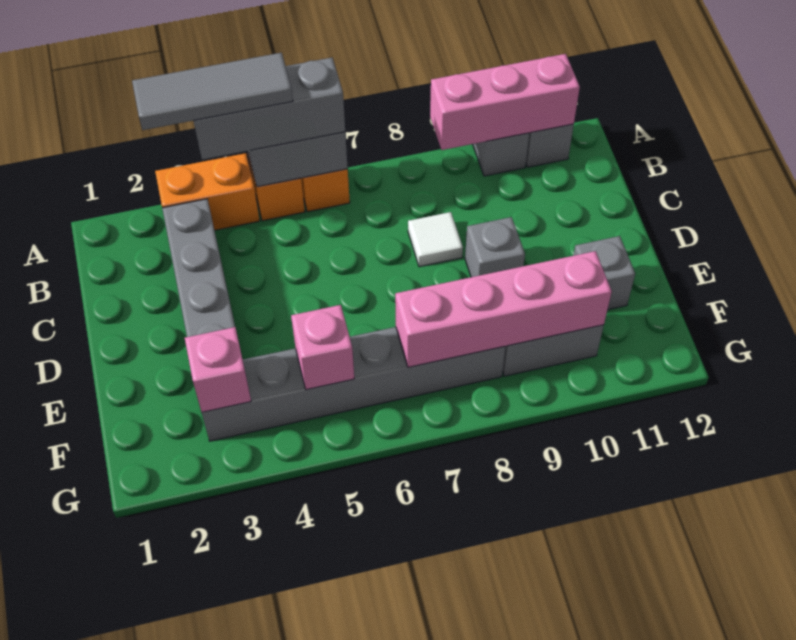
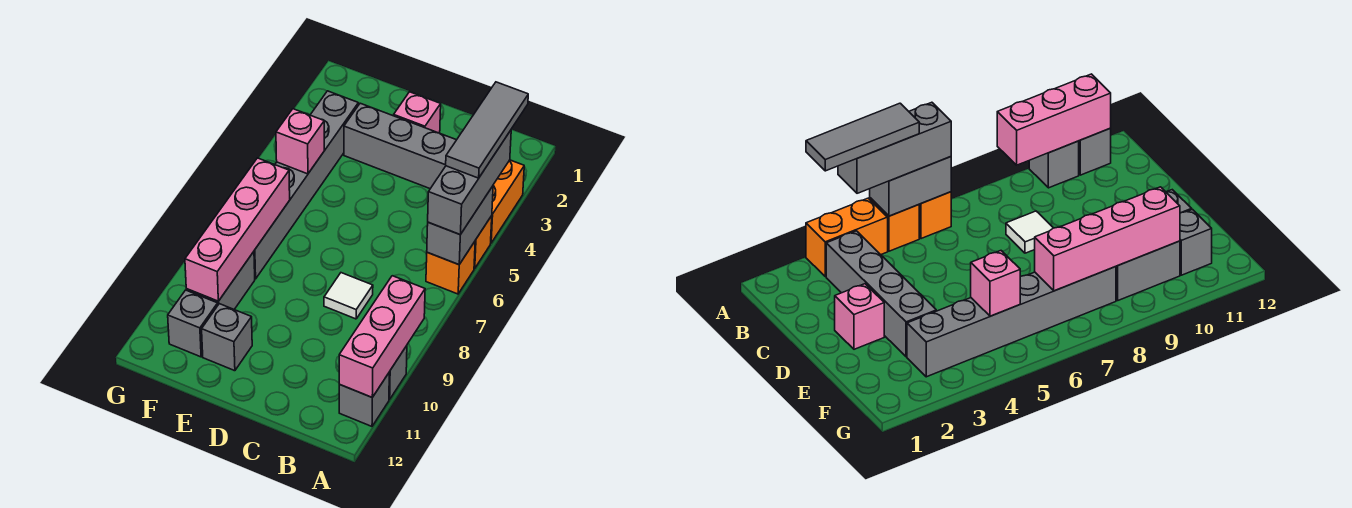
grey 1x1 brick [465,217,525,277] -> grey 1x1 brick moved to [168,290,218,357]
pink 1x1 brick [185,327,251,412] -> pink 1x1 brick moved to [394,92,441,133]

